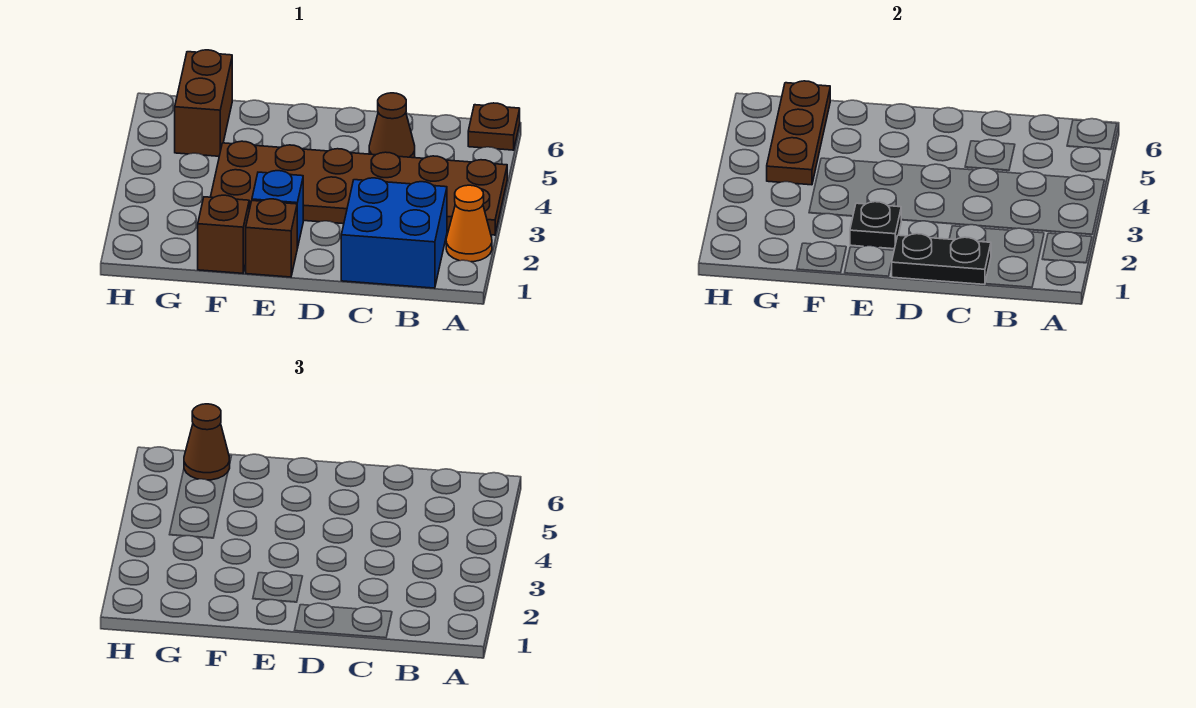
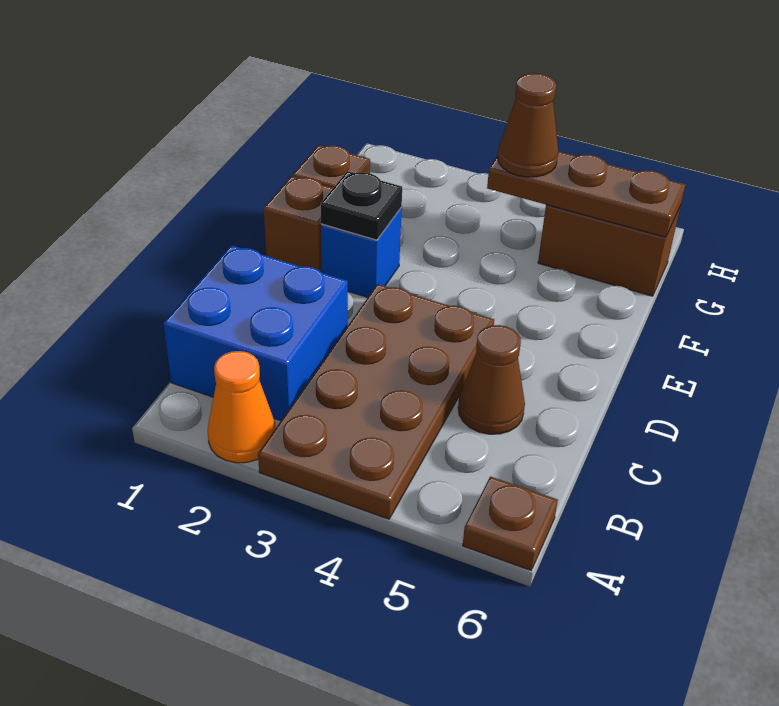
brown 2x6 plate [211,141,507,235] -> brown 2x4 plate [258,284,494,519]
black 1x2 plate [891,234,991,285] -> none
brown 1x1 cone [184,404,230,480] -> brown 1x1 cone moved to [498,73,558,177]

